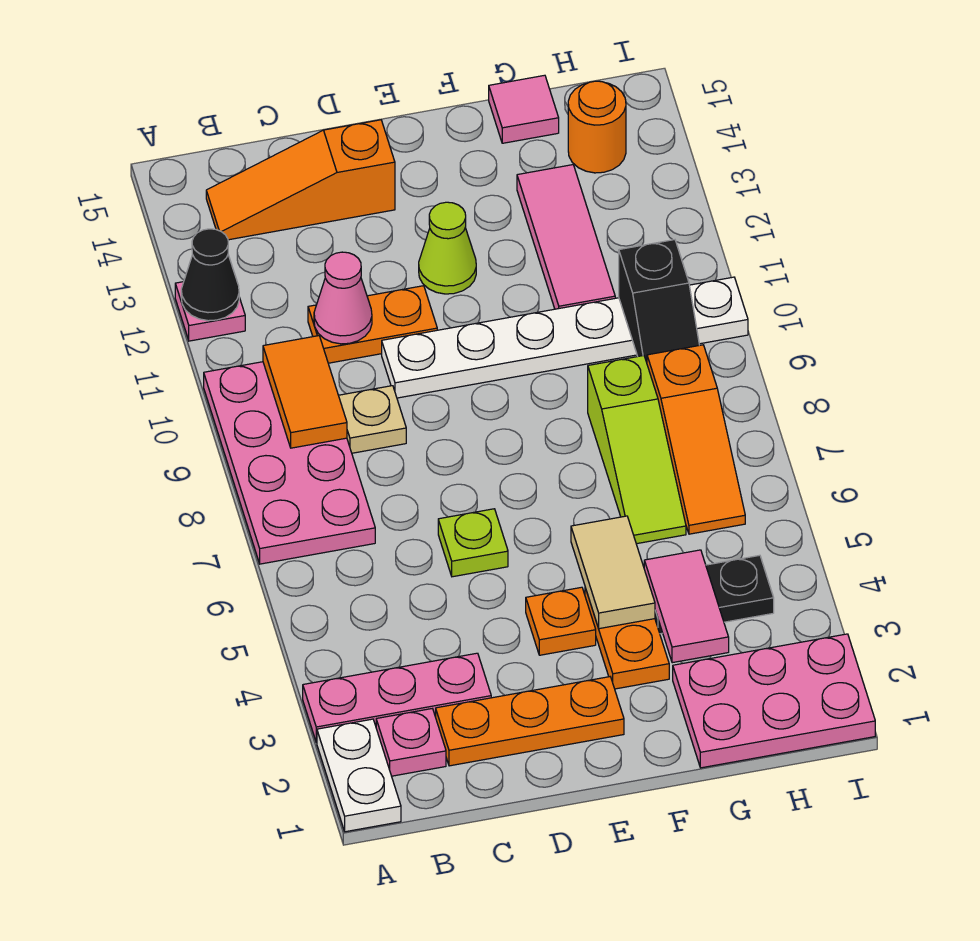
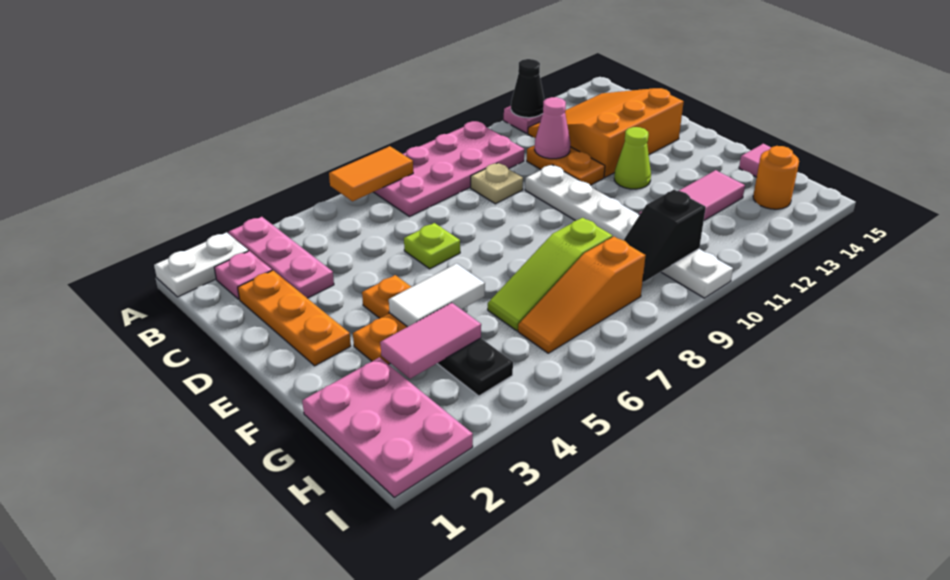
orange 1x2 tile [263,336,347,448] -> orange 1x2 tile moved to [329,146,413,201]
orange 1x3 slope [206,120,395,240] -> orange 3x3 slope [528,88,684,177]
tan 1x2 tile [571,516,655,629] -> white 1x2 tile [389,263,485,327]

